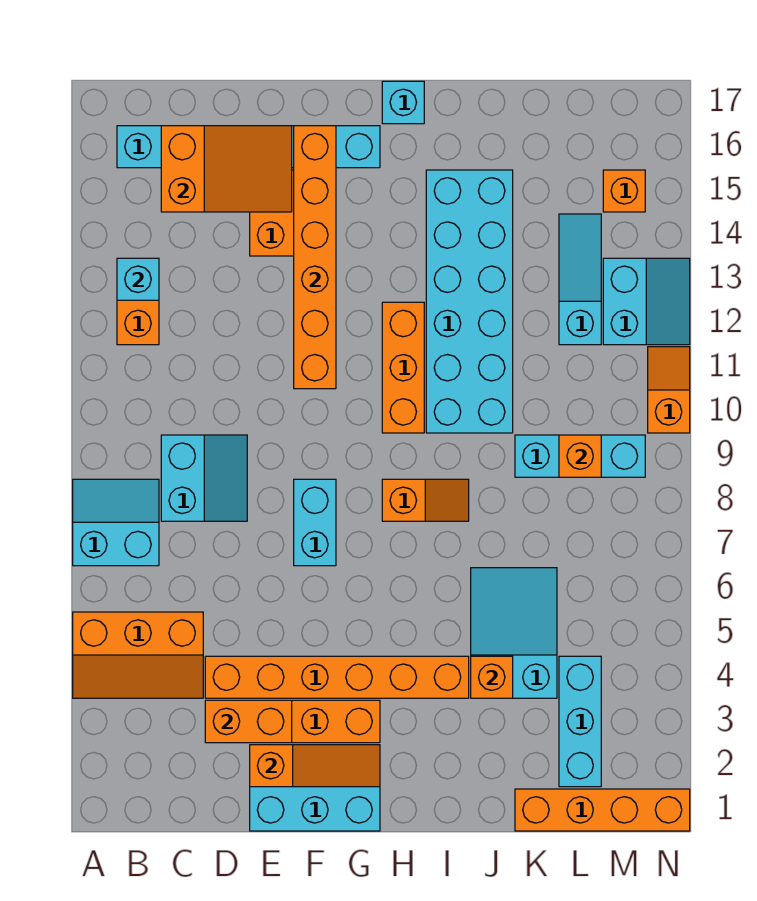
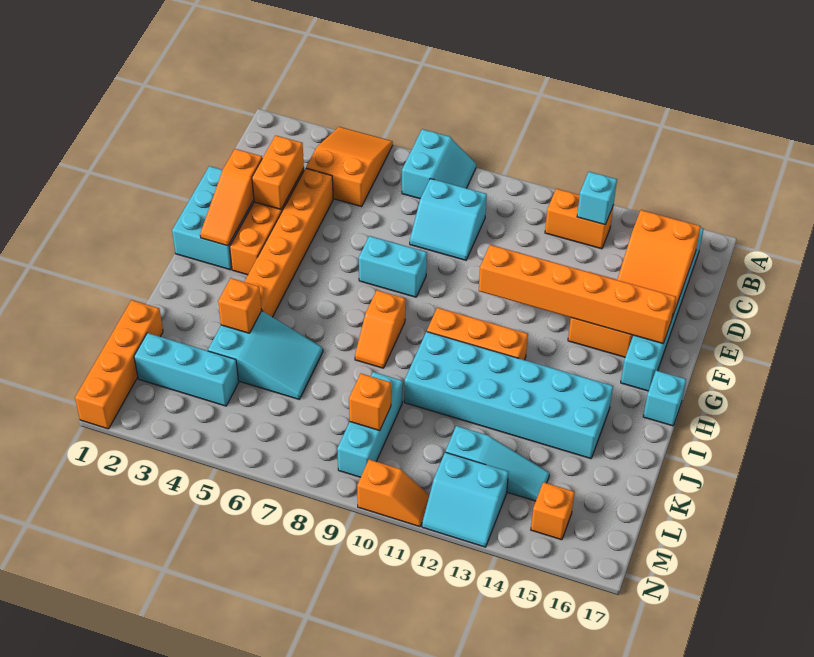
orange 2x3 slope [73,612,203,698] -> orange 2x3 slope turned to [306,127,393,206]

